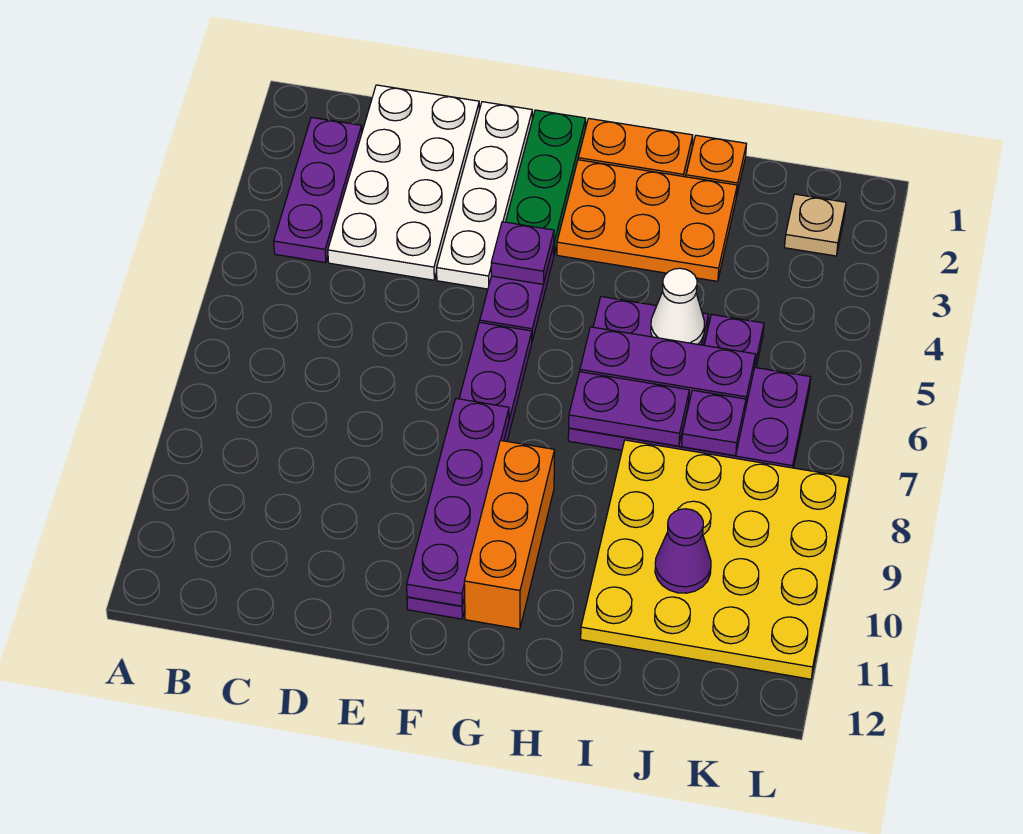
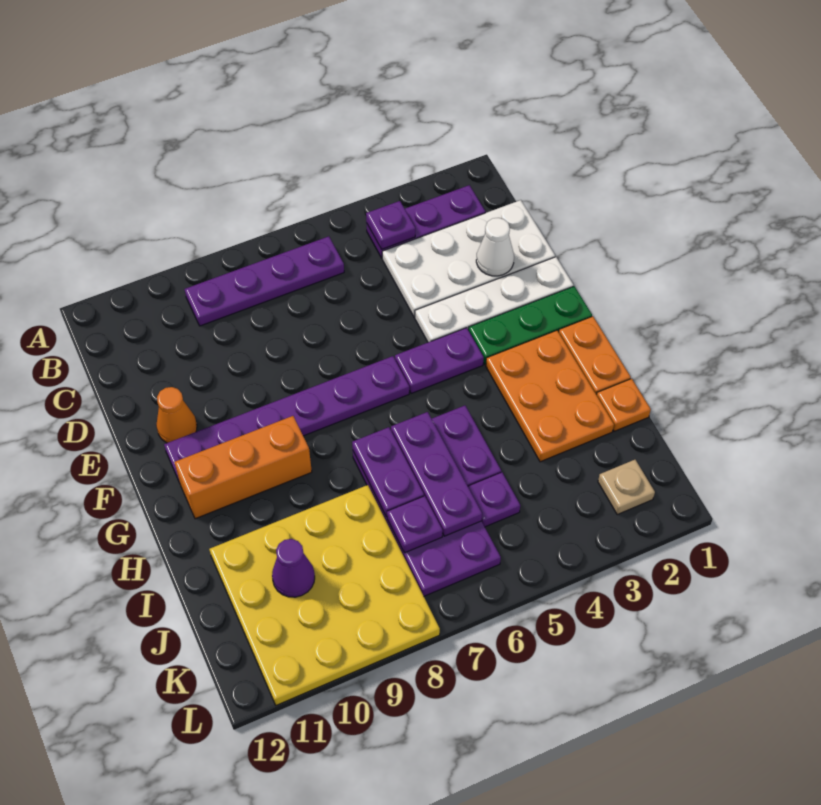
none -> orange 1x1 cone [156,387,197,443]
purple 1x1 plate [491,222,554,284] -> purple 1x1 plate moved to [366,201,415,249]
purple 1x4 plate [407,399,509,606] -> purple 1x4 plate moved to [184,236,344,326]
white 1x1 cone [651,268,704,344] -> white 1x1 cone moved to [476,218,514,276]

